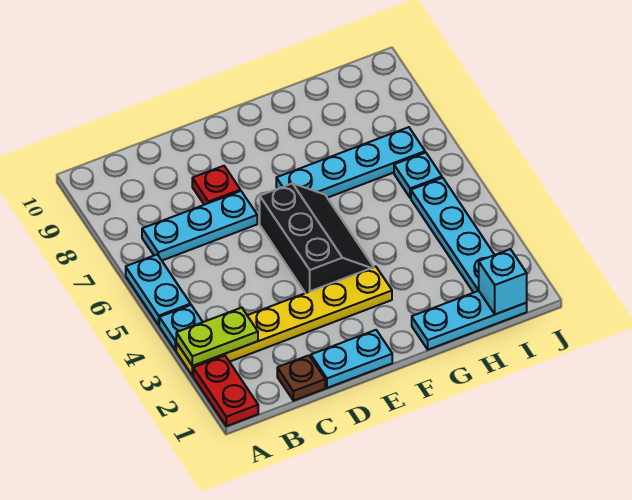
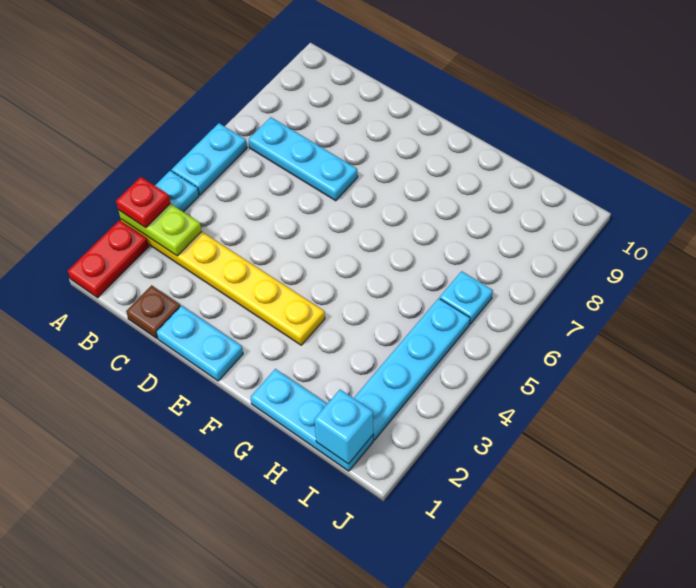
red 1x1 plate [192,166,240,205] -> red 1x1 plate moved to [116,177,170,228]
black 2x3 slope [260,183,373,293] -> none
cyan 1x4 plate [276,127,425,198] -> none

